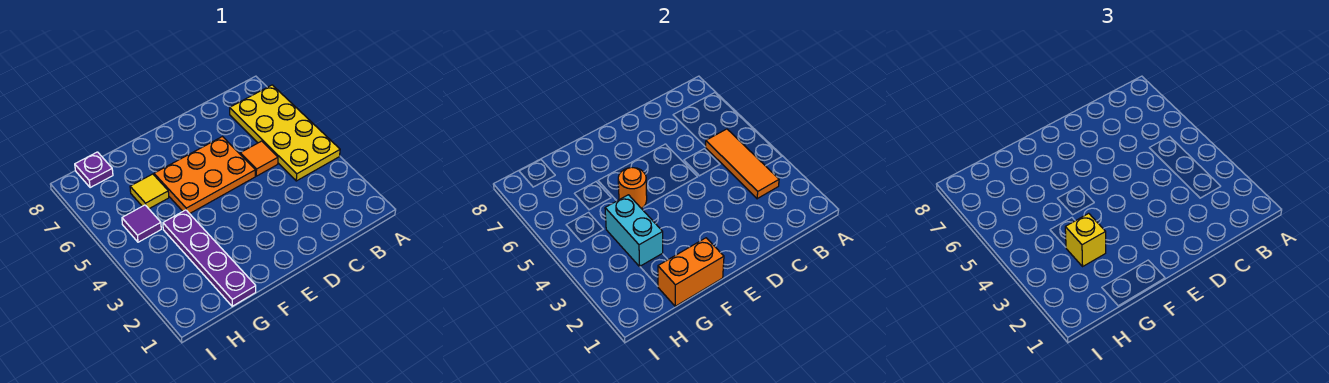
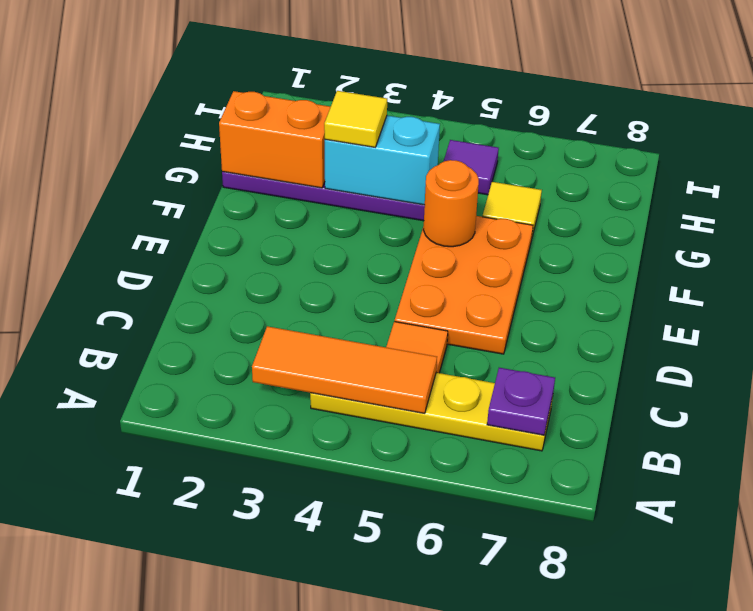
yellow 2x4 plate [230,85,340,181] -> yellow 1x4 plate [310,372,553,451]
orange 1x2 brick [658,238,724,306] -> orange 1x2 brick turned to [219,91,331,188]
yellow 1x1 brick [1065,213,1106,266] -> yellow 1x1 tile [324,91,387,147]
purple 1x1 plate [75,152,113,188] -> purple 1x1 plate moved to [487,368,555,435]

